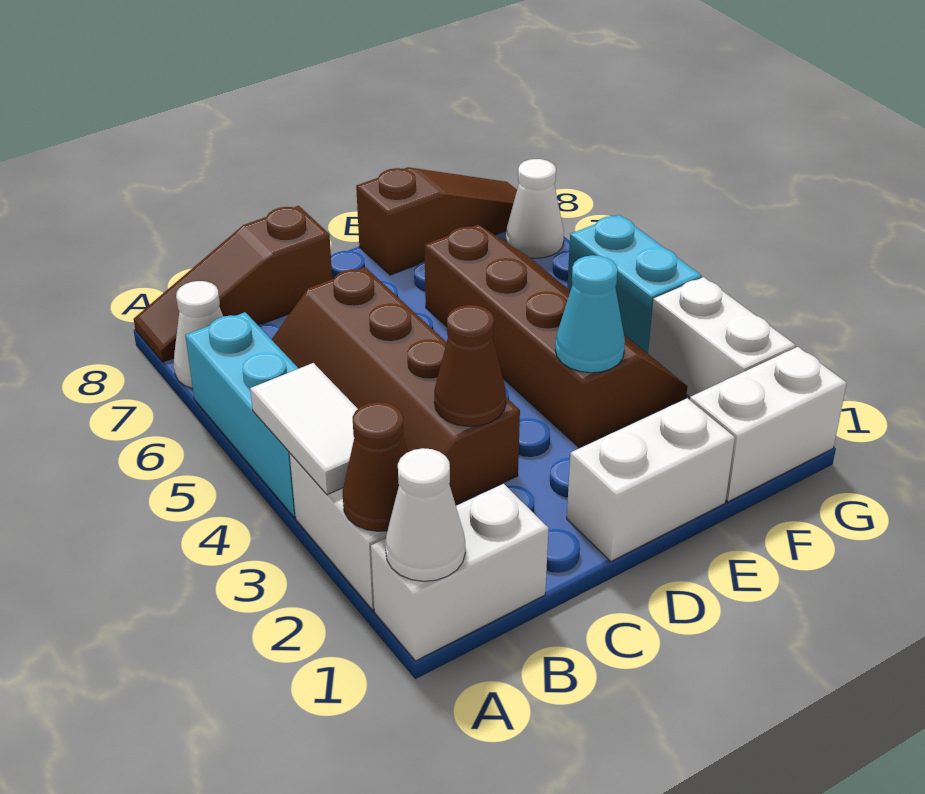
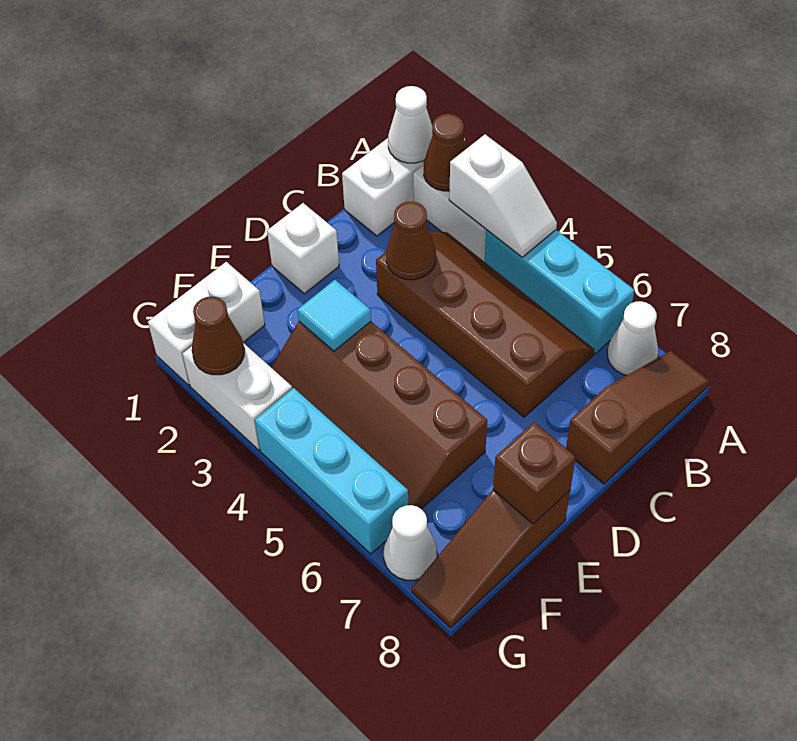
white 1x2 tile [250,363,358,495] -> white 1x2 slope [449,135,557,257]
white 1x2 brick [567,398,735,561] -> white 1x1 brick [267,203,339,294]
cyan 1x1 cone [555,255,625,373] -> cyan 1x1 tile [298,280,371,351]
none -> brown 1x1 brick [493,422,576,524]
none -> brown 1x1 cone [192,297,244,375]
cyan 1x2 brick [567,215,702,354] -> cyan 1x3 brick [255,388,408,554]

